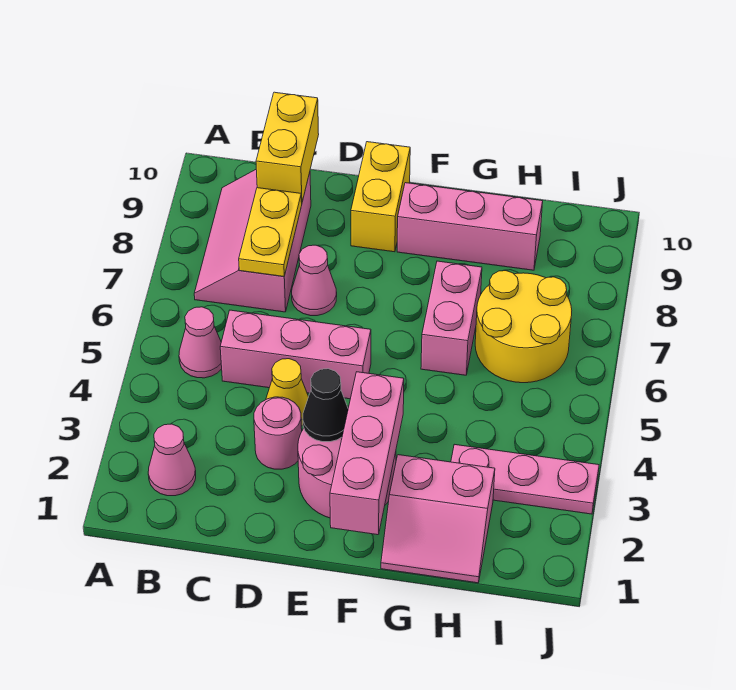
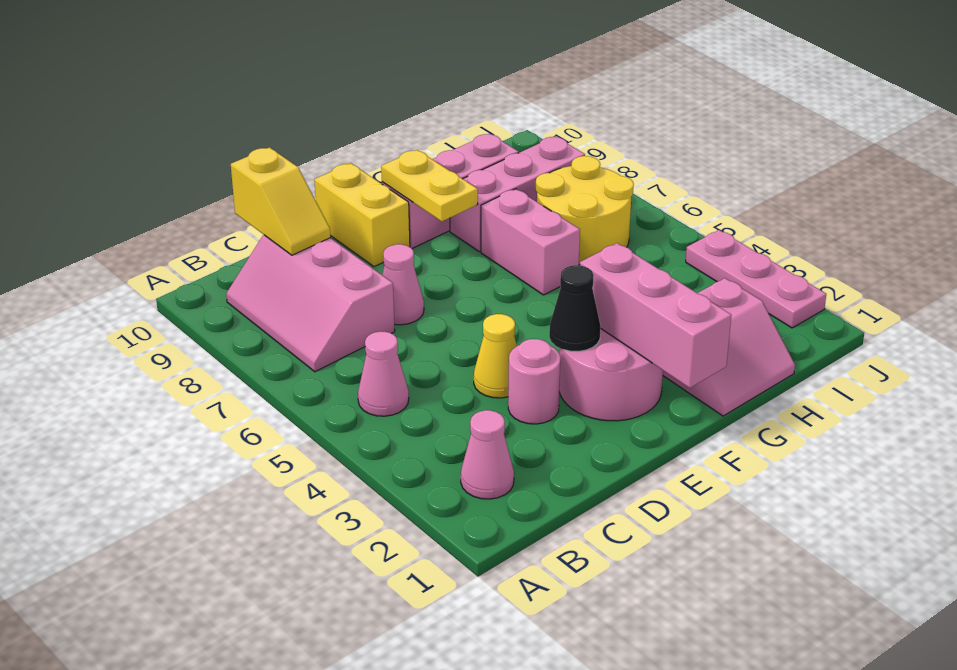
pink 1x3 brick [220,310,371,399] -> pink 1x3 brick moved to [450,136,585,252]
yellow 1x2 plate [239,188,302,276] -> yellow 1x2 plate moved to [381,150,478,221]
yellow 1x2 brick [256,92,319,202] -> yellow 1x2 slope [231,147,331,255]
pink 1x3 plate [451,444,599,514] -> pink 1x3 plate turned to [686,230,826,328]

